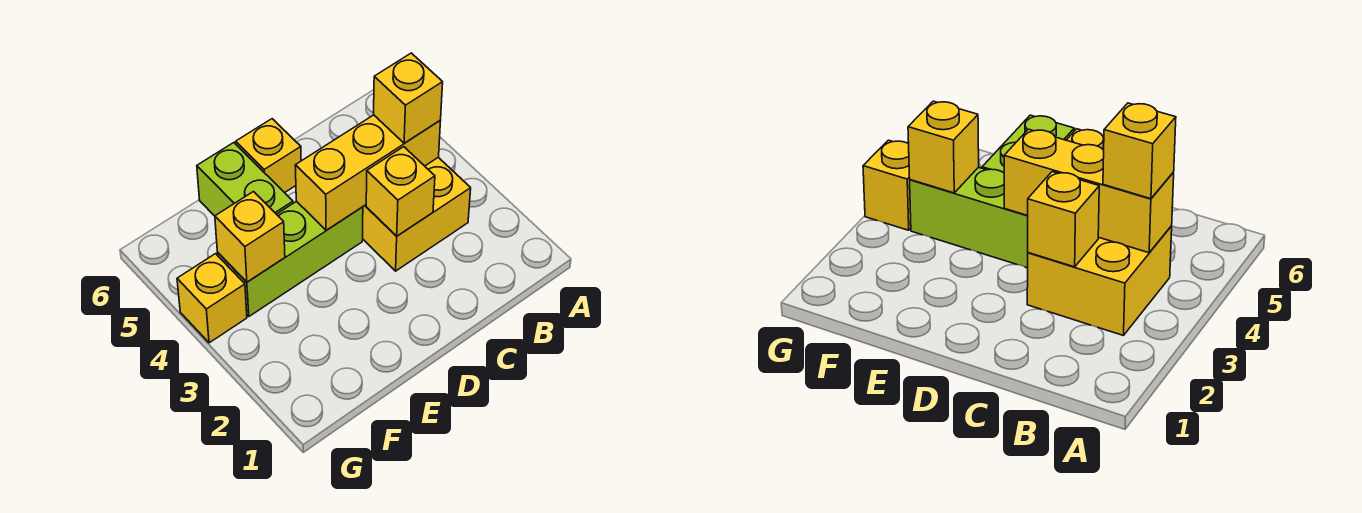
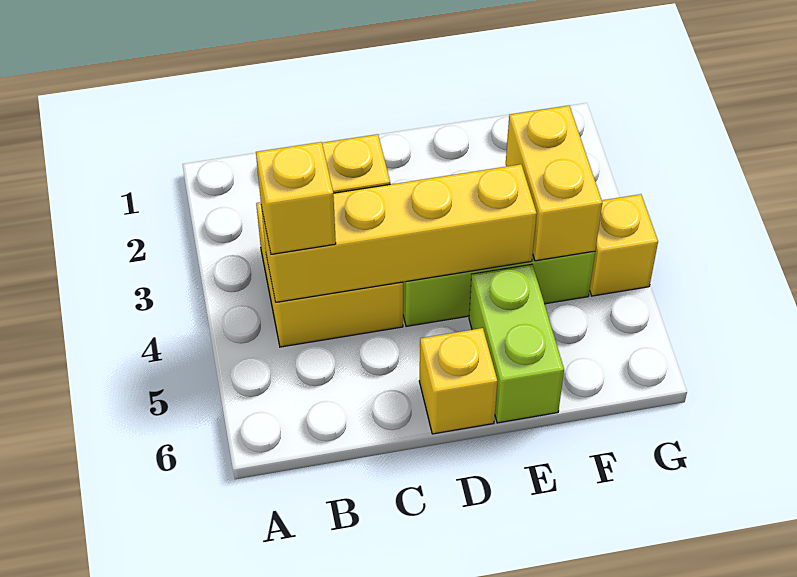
yellow 1x3 brick [295,115,440,230] -> yellow 1x4 brick [261,164,537,302]
yellow 1x1 brick [215,192,285,282] -> yellow 1x2 brick [506,105,602,261]

